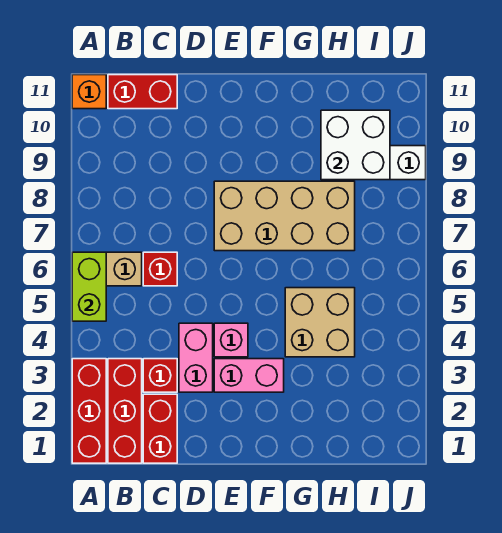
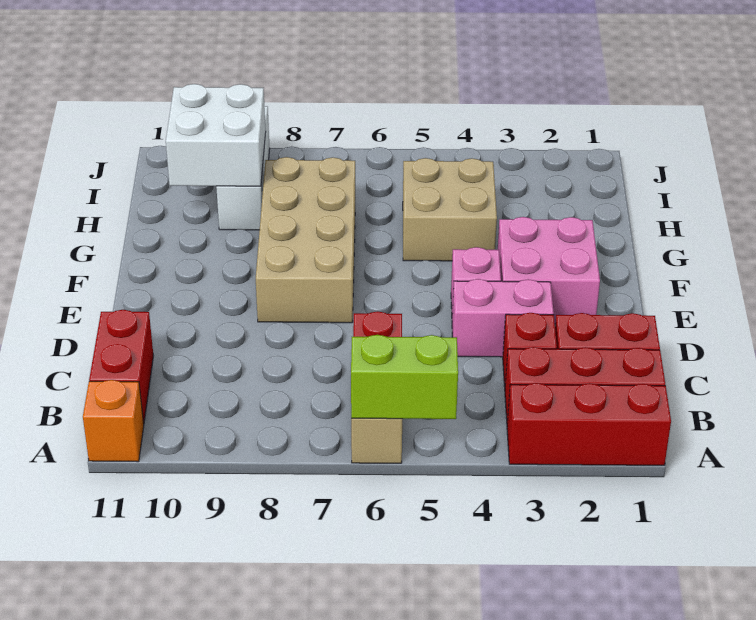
pink 1x2 brick [214,359,284,392] -> pink 2x2 brick [498,217,600,323]

